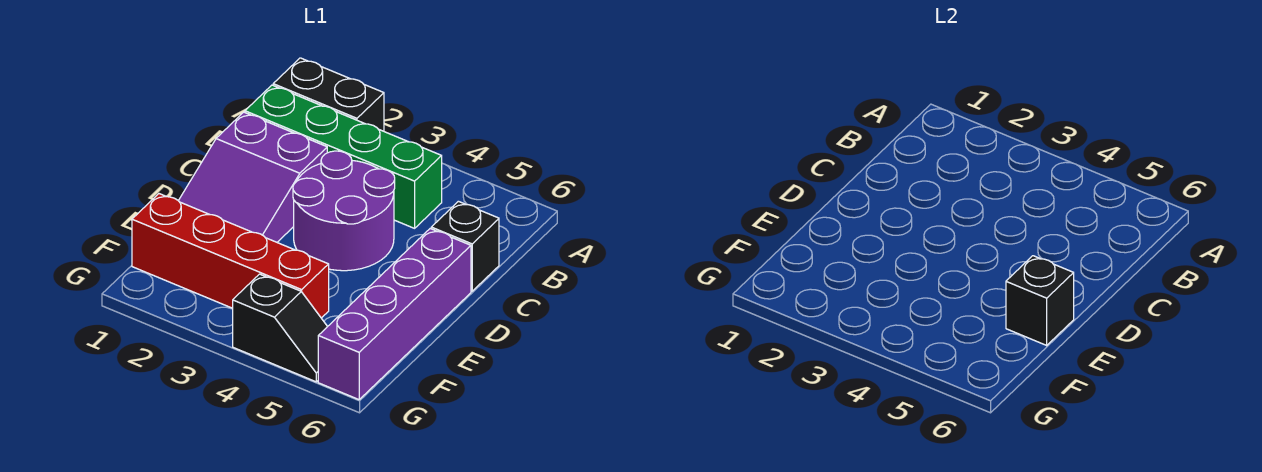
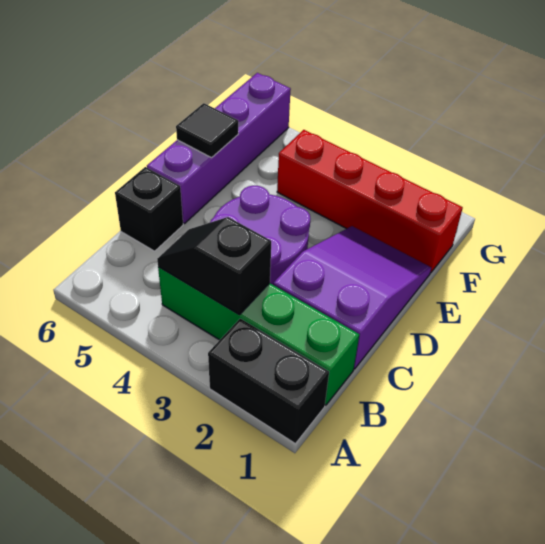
black 1x1 brick [1006,256,1074,345] -> black 1x1 tile [176,103,238,158]
black 1x2 slope [233,274,328,382] -> black 1x2 slope moved to [157,217,271,315]

